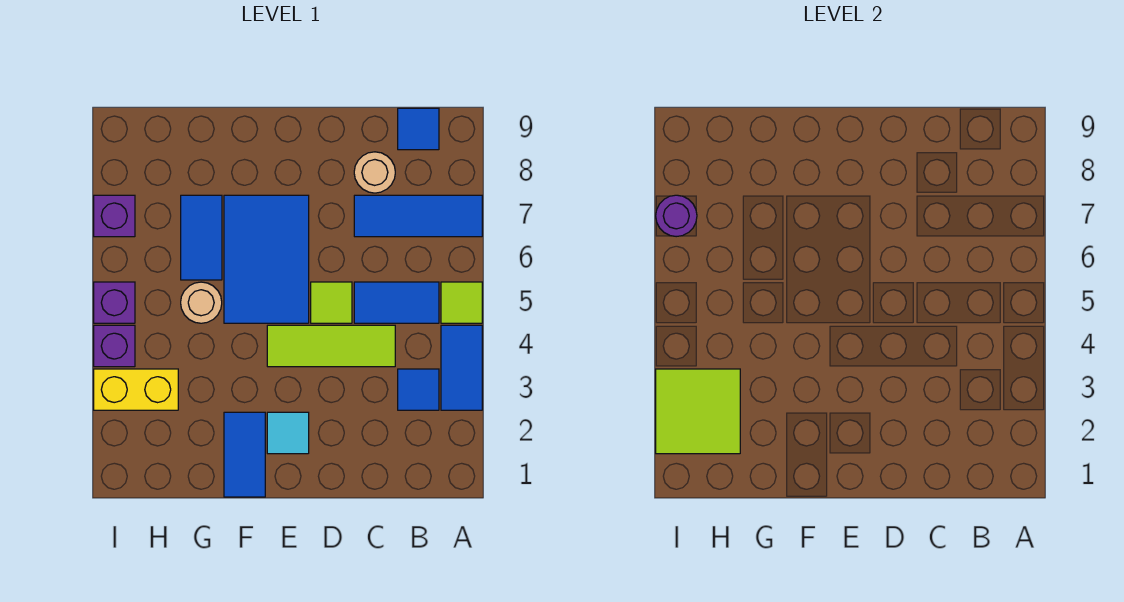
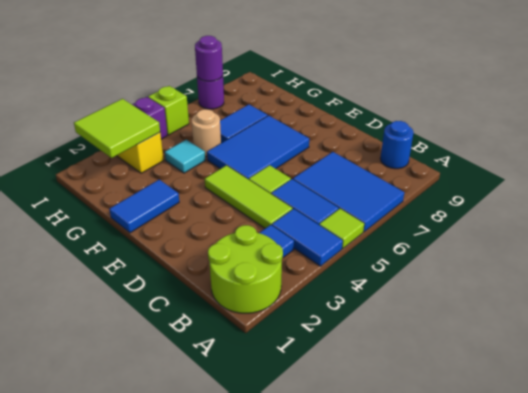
none -> lime 2x2 round brick [208,225,283,313]
blue 1x2 tile [441,325,482,410] -> blue 1x2 tile turned to [272,209,343,266]
blue 1x3 tile [354,195,482,237] -> blue 2x3 tile [293,152,404,232]
blue 1x1 tile [398,108,439,150] -> blue 1x1 round brick [380,121,414,169]
tan 1x1 round brick [354,152,395,193] -> none
cyan 1x1 tile [267,412,309,454] -> cyan 1x1 tile moved to [165,140,205,173]
purple 1x1 brick [94,282,135,323] -> lime 1x1 brick [148,86,189,135]
purple 1x1 brick [94,195,135,237] -> purple 1x1 round brick [197,76,224,109]

